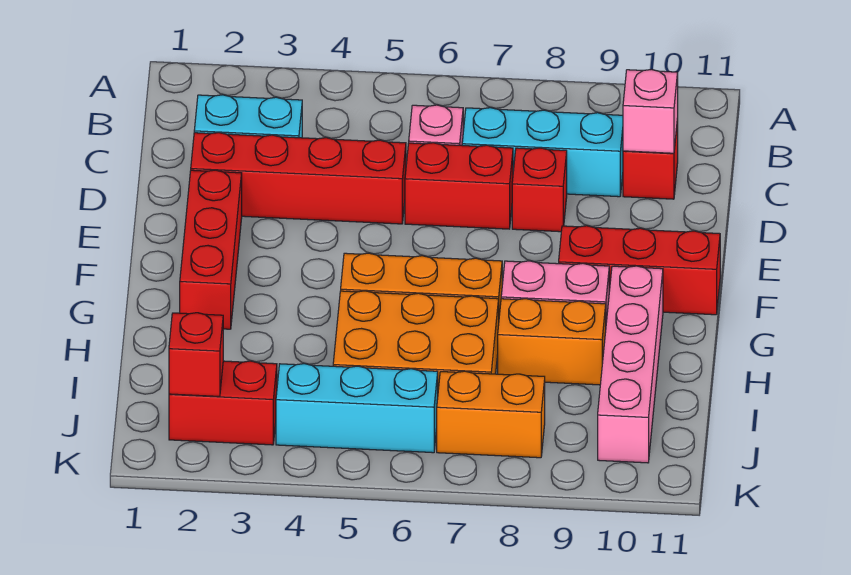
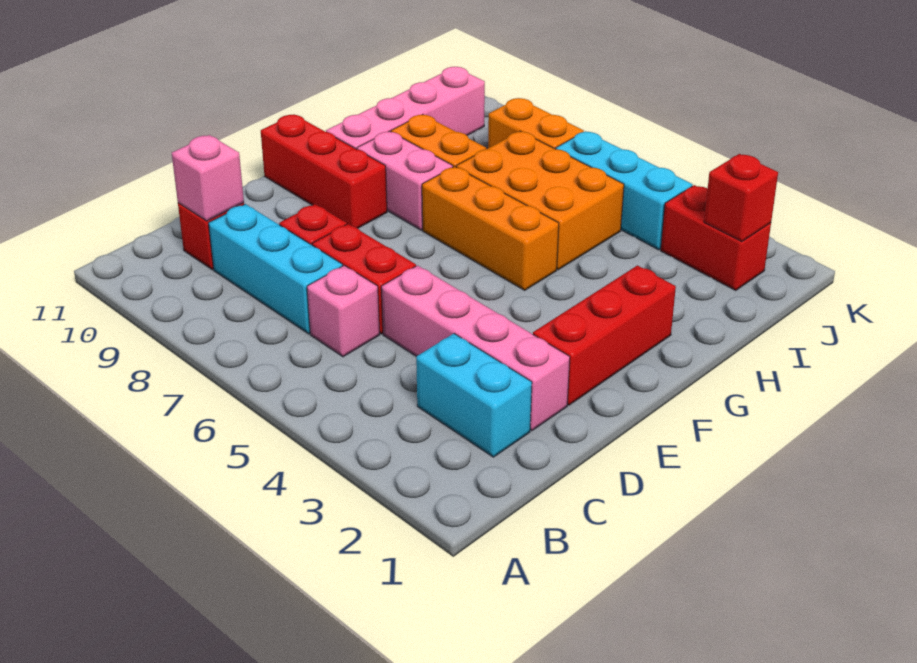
red 1x4 brick [191,133,406,224] -> pink 1x4 brick [381,265,570,431]

